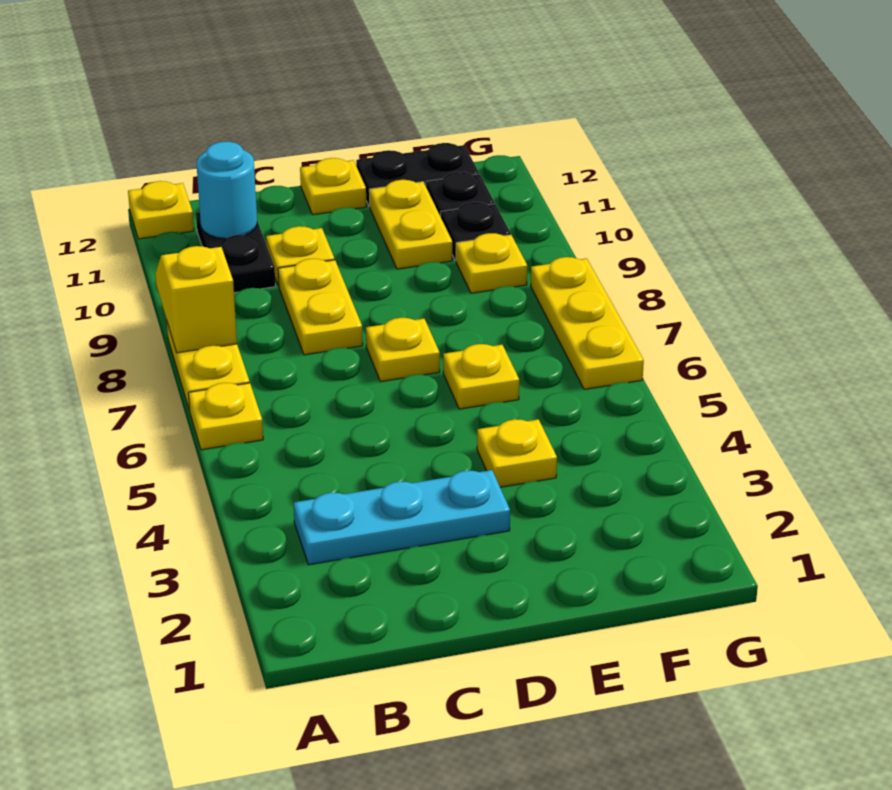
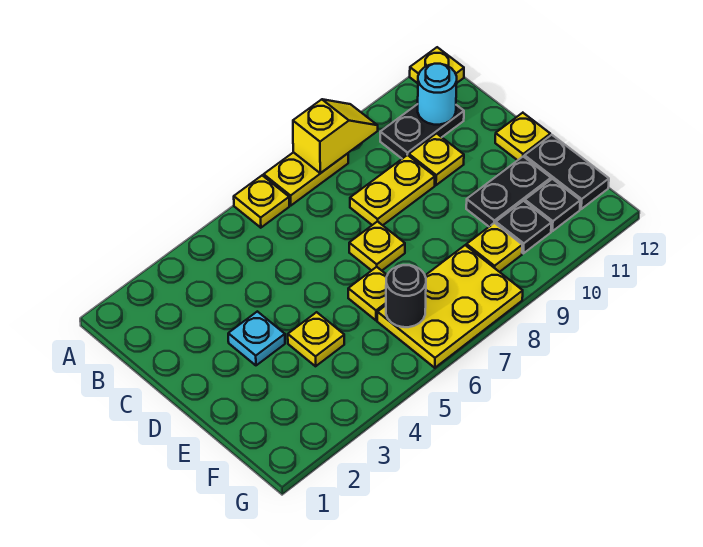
cyan 1x3 plate [294,470,510,565] -> cyan 1x1 plate [228,311,285,365]
yellow 1x2 plate [369,180,452,269] -> black 1x2 plate [466,157,551,227]
none -> black 1x1 round brick [386,265,426,327]
yellow 1x3 plate [531,257,644,389] -> yellow 2x3 plate [377,245,523,368]

